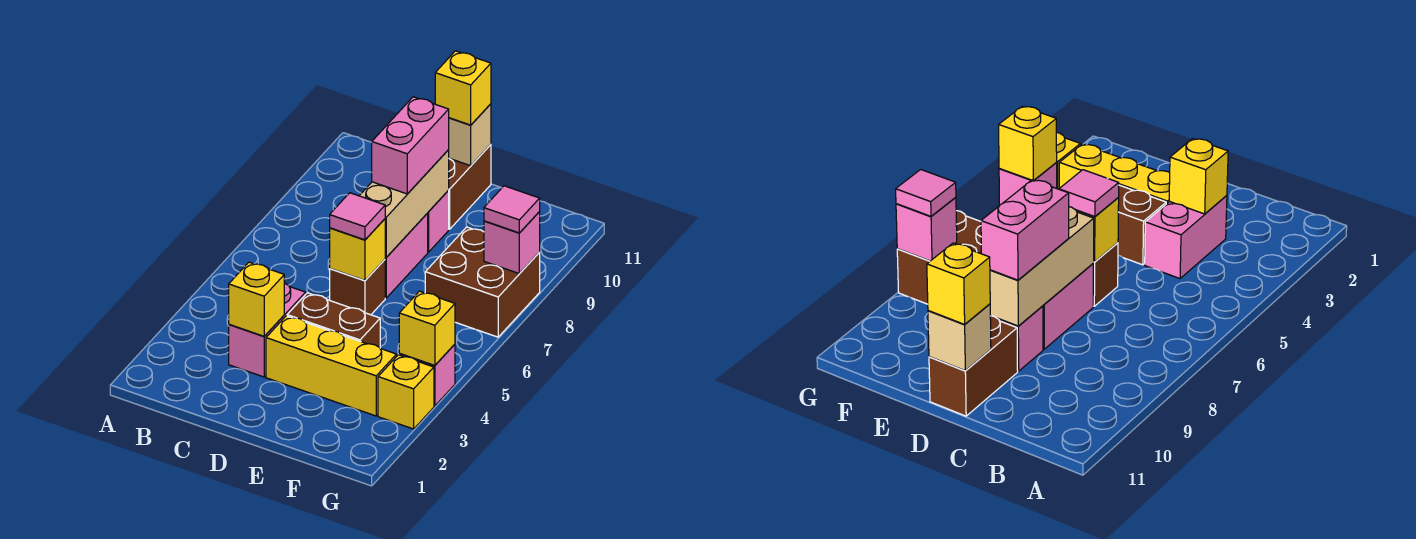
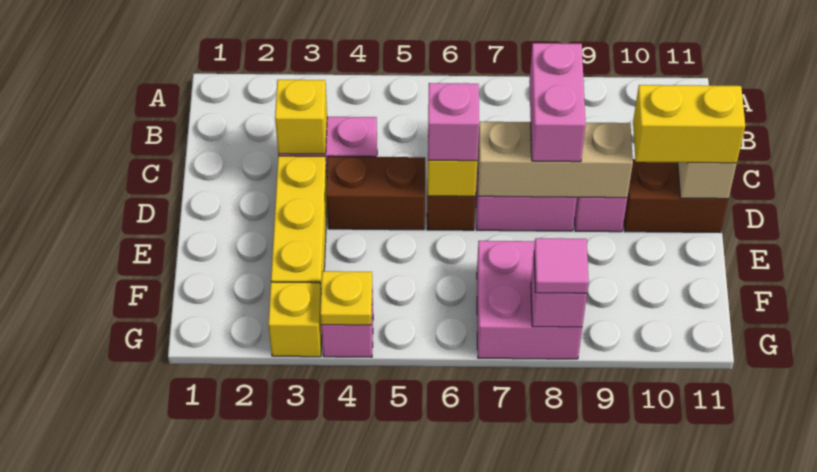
brown 1x2 brick [287,293,380,348] -> brown 1x2 brick turned to [326,156,425,230]
pink 1x1 tile [330,193,385,240] -> pink 1x1 brick [428,83,479,161]
pink 1x2 brick [372,97,449,194] -> pink 1x2 brick turned to [529,43,586,162]
yellow 1x1 brick [435,51,491,125] -> yellow 1x2 brick [633,85,745,163]
brown 2x2 brick [425,227,540,337] -> pink 2x2 brick [477,241,582,359]
yellow 1x1 brick [399,291,455,365] -> yellow 1x1 plate [320,271,372,325]

